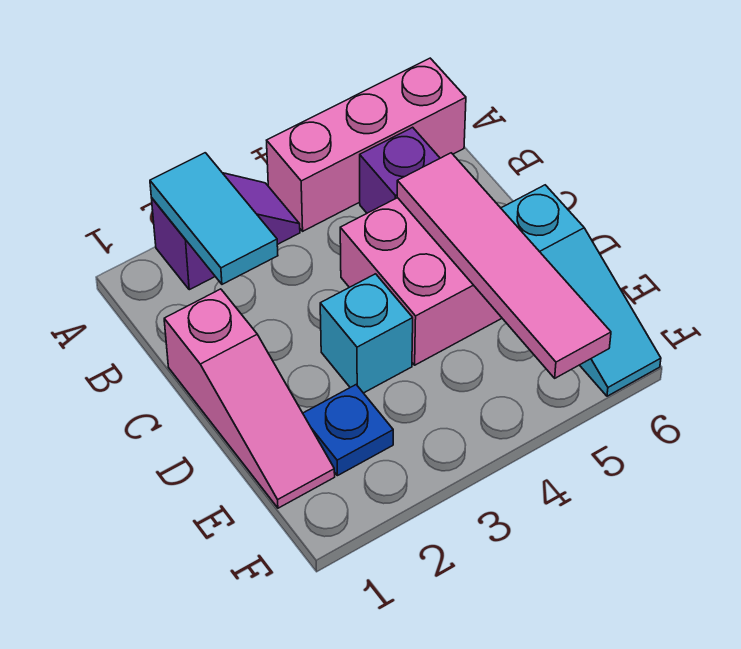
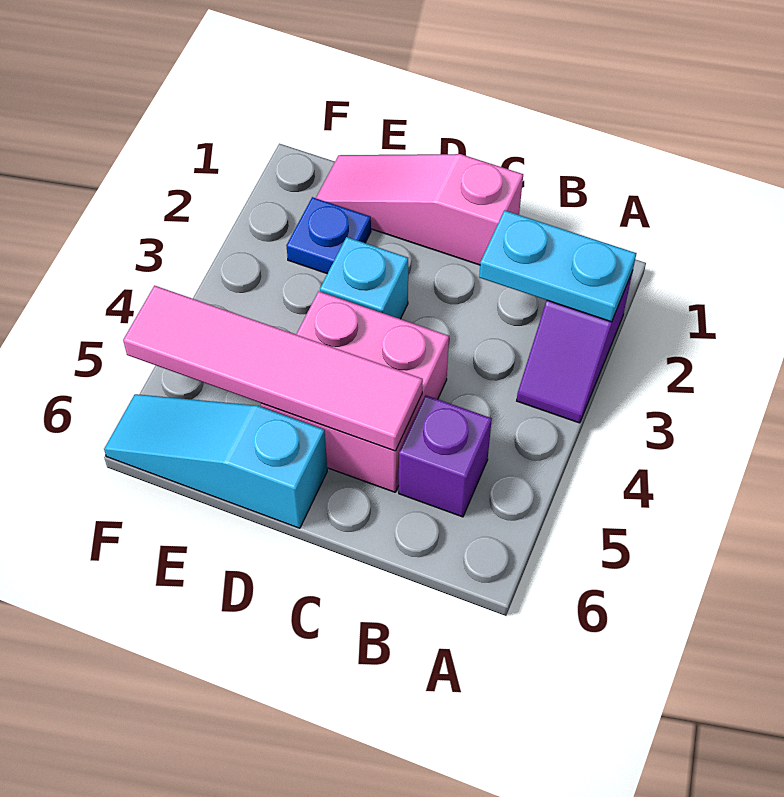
cyan 1x2 tile [150,153,278,284] -> cyan 1x2 plate [479,210,636,322]
pink 1x3 brick [267,58,466,231] -> none

